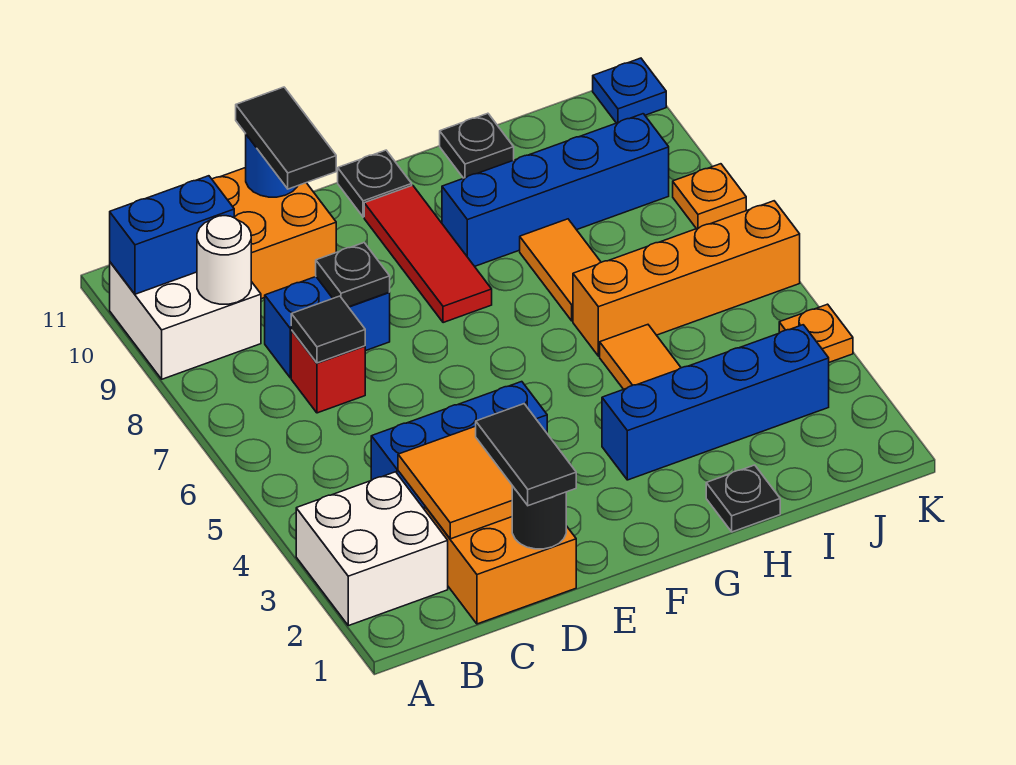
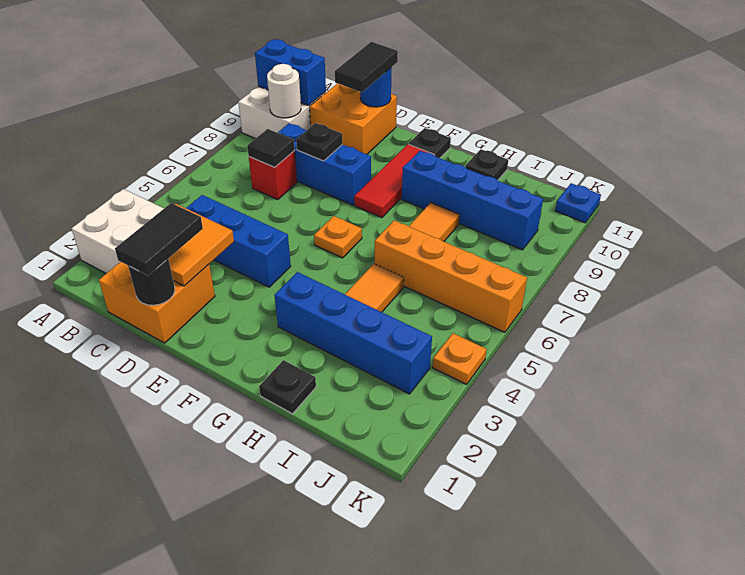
blue 1x2 brick [265,277,390,378] -> blue 1x3 brick [278,123,371,205]
orange 1x1 plate [673,164,746,229] -> orange 1x1 plate moved to [314,216,362,258]

